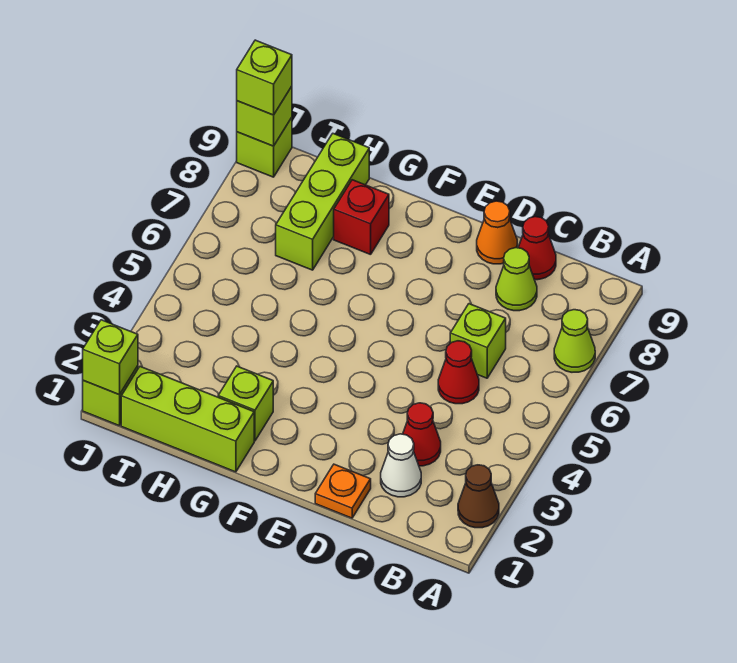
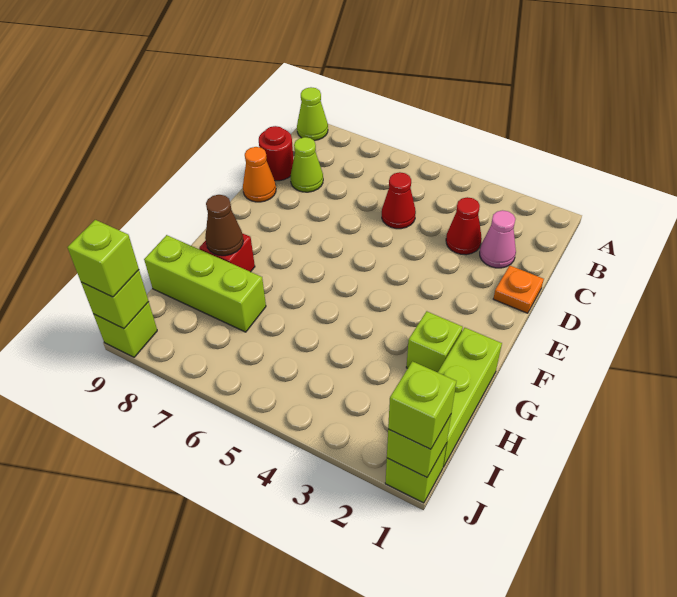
brown 1x1 cone [458,465,499,528] -> brown 1x1 cone moved to [205,195,243,256]
lime 1x1 cone [554,310,595,372] -> lime 1x1 cone moved to [297,87,328,141]
white 1x1 cone [381,434,421,497] -> pink 1x1 cone [480,210,516,268]
lime 1x1 brick [450,304,506,378] -> lime 1x1 brick moved to [388,361,456,449]
red 1x1 cone [518,217,556,280] -> red 1x1 round brick [259,126,294,181]

